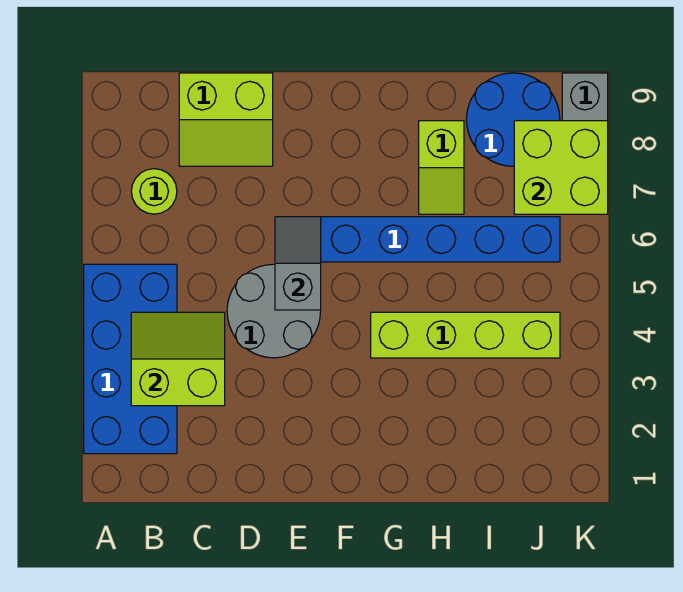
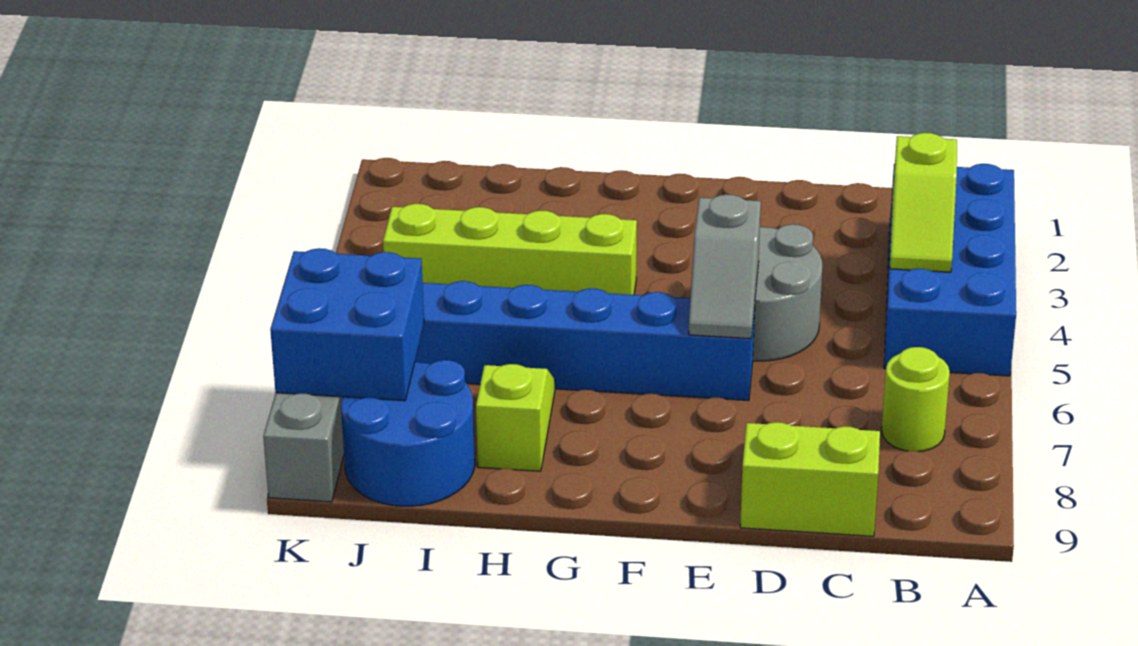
lime 2x2 slope [131,312,225,406] -> lime 1x2 slope [890,133,957,272]
lime 2x2 brick [514,121,608,214] -> blue 2x2 brick [270,248,424,401]

